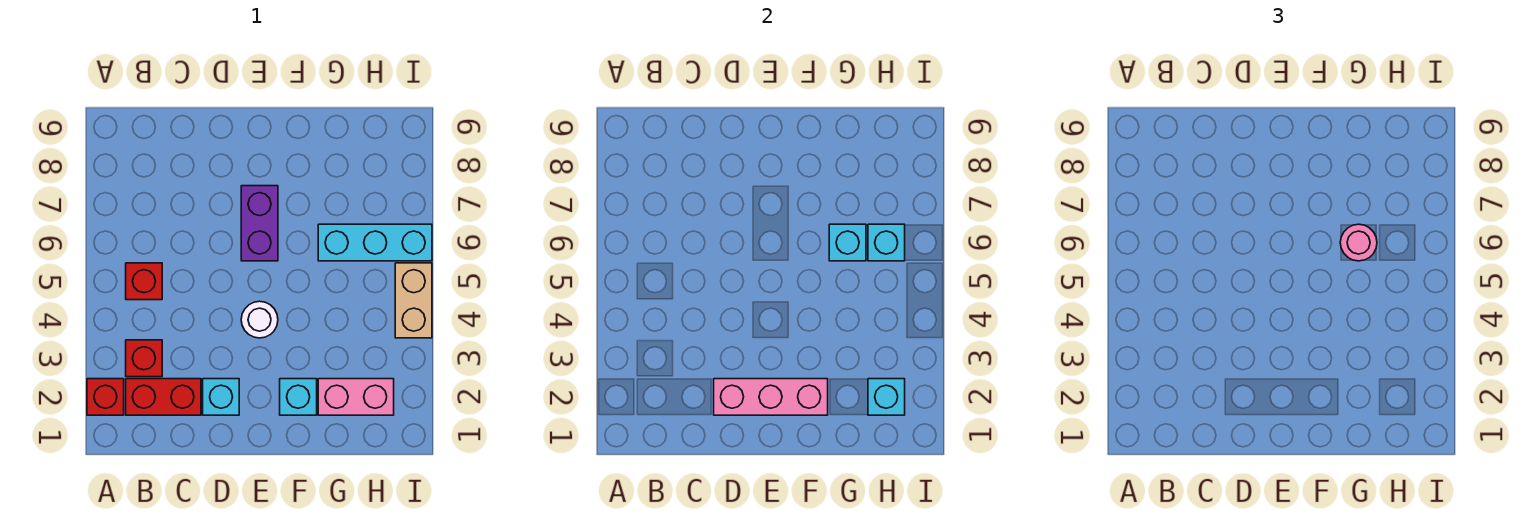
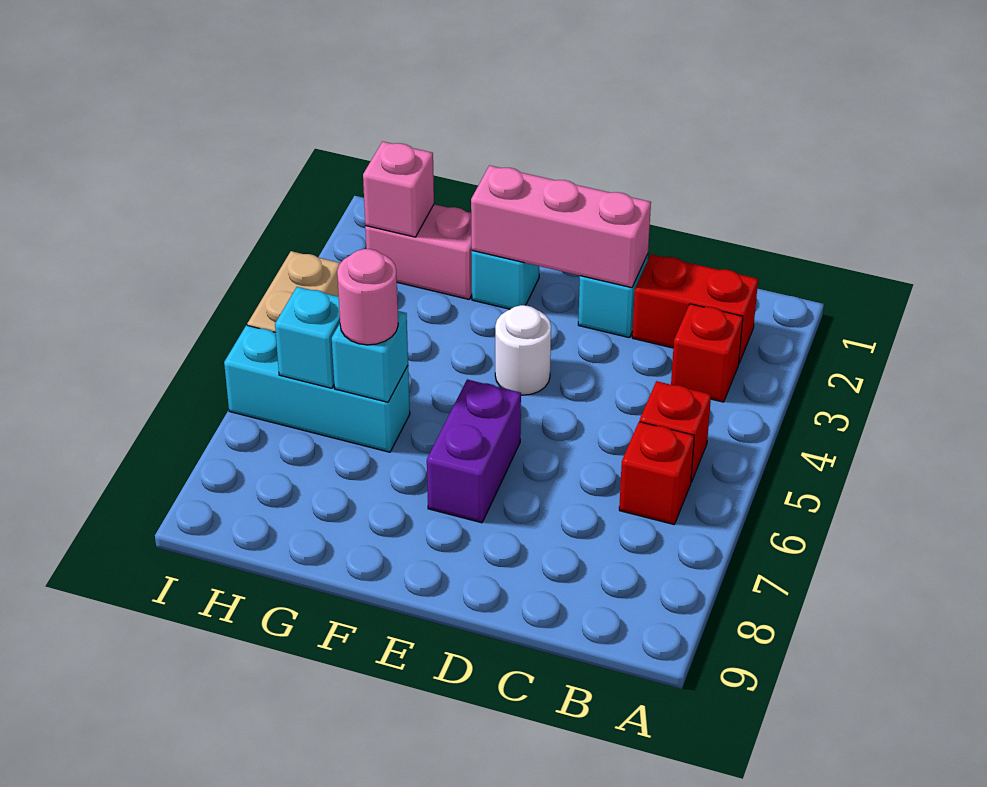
red 1x1 brick [87,379,124,415] -> red 1x1 brick moved to [619,422,694,524]
cyan 1x1 brick [868,379,905,415] -> pink 1x1 brick [363,141,434,237]

